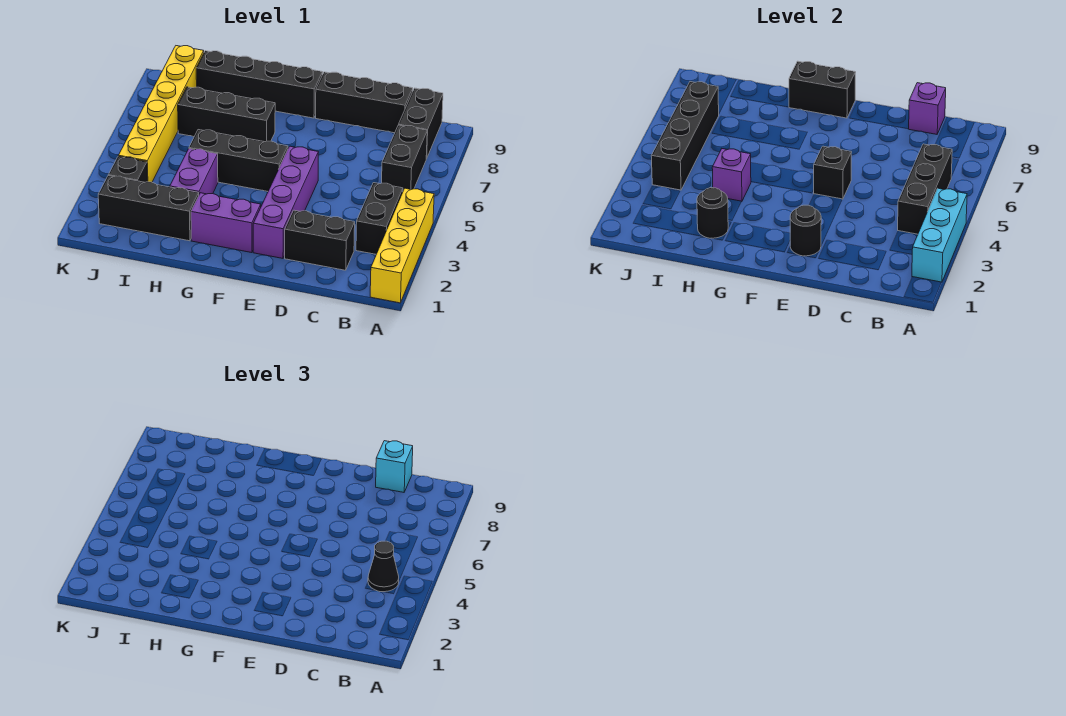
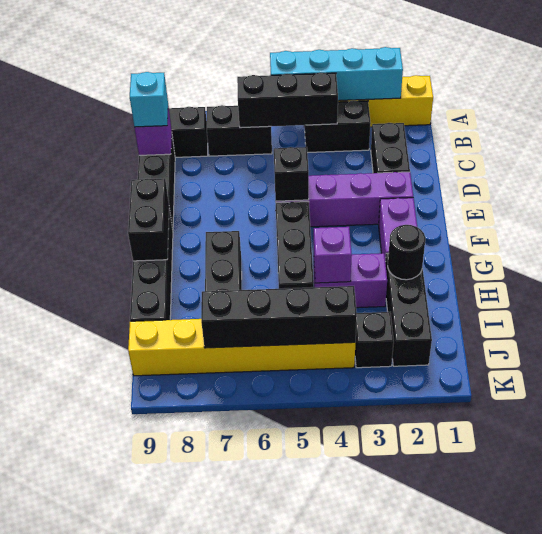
cyan 1x3 brick [912,188,967,282] -> cyan 1x4 brick [270,47,403,101]
black 1x1 cone [368,541,399,592] -> none
black 1x1 round brick [790,205,821,256] -> none

